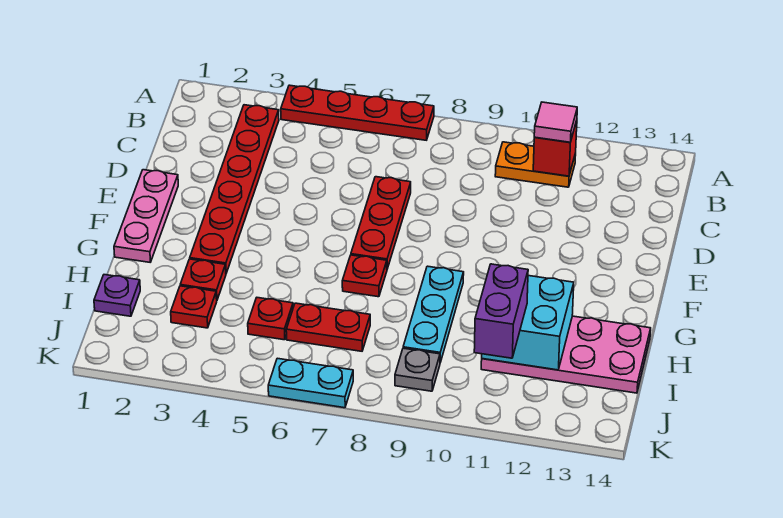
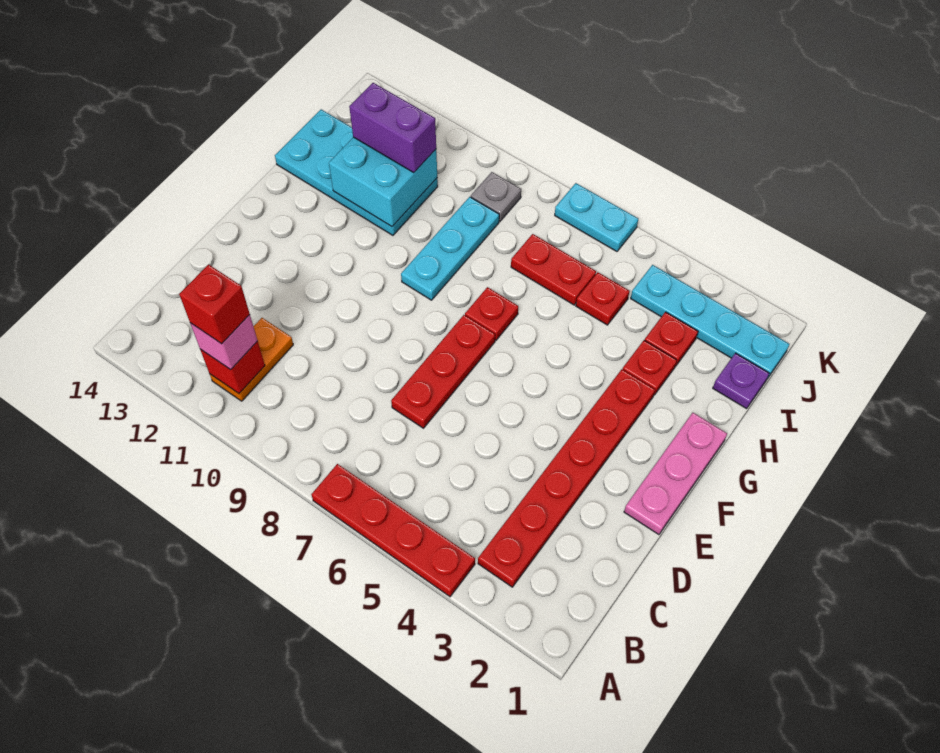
orange 1x2 plate [495,142,576,187] -> orange 1x2 plate turned to [210,318,293,401]
pink 1x1 tile [534,102,577,142] -> pink 1x1 brick [190,315,258,370]
none -> red 1x1 brick [179,264,250,344]
pink 2x4 plate [481,316,651,393] -> cyan 2x4 plate [275,110,438,235]
purple 1x2 brick [474,264,528,358] -> purple 1x2 brick turned to [349,83,436,172]
none -> cyan 1x4 plate [631,265,789,379]

